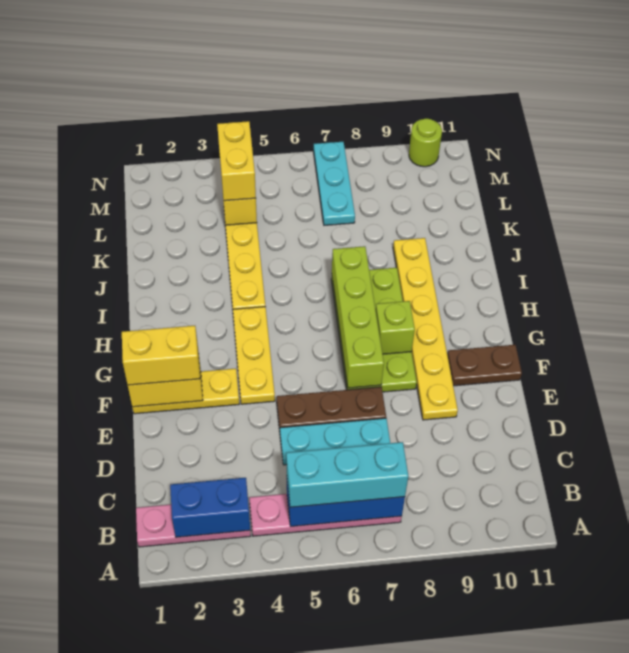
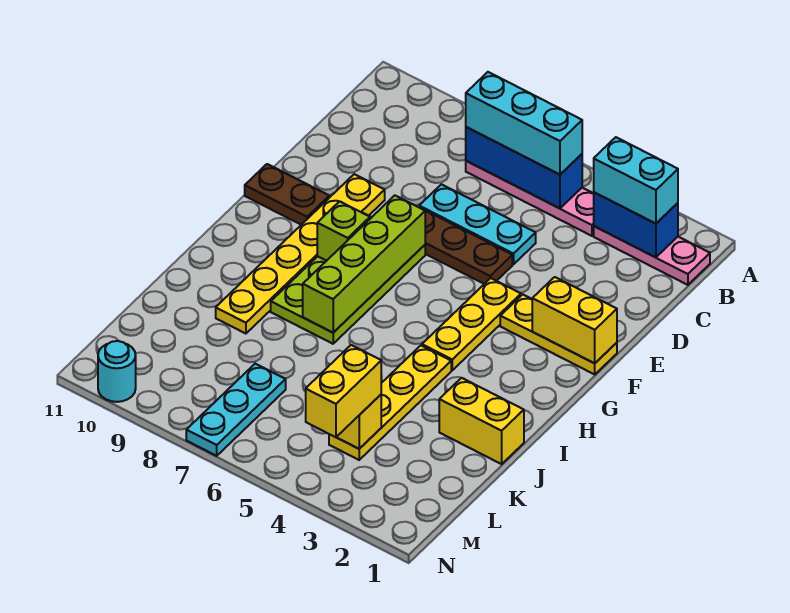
none -> cyan 1x2 brick [594,137,678,224]
yellow 1x2 brick [122,326,200,385] -> yellow 1x2 brick moved to [439,378,524,464]
lime 1x1 round brick [409,119,442,167] -> cyan 1x1 round brick [98,341,136,402]

